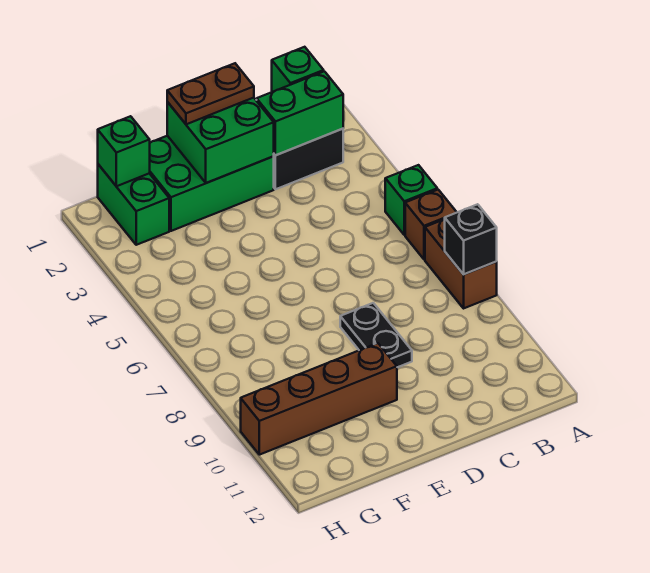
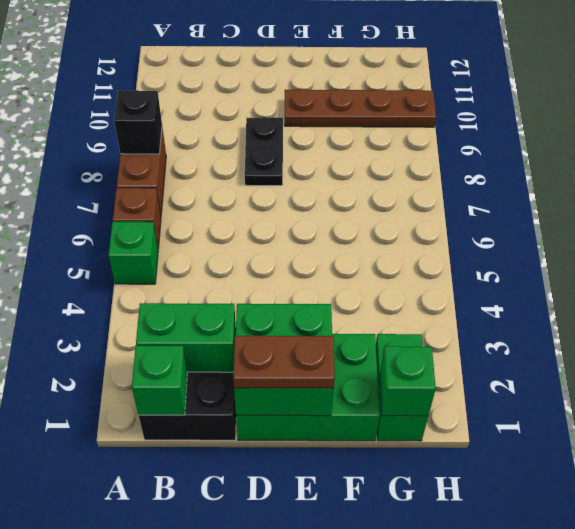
brown 1x4 brick [241,343,397,455] -> brown 1x4 plate [285,89,436,127]

